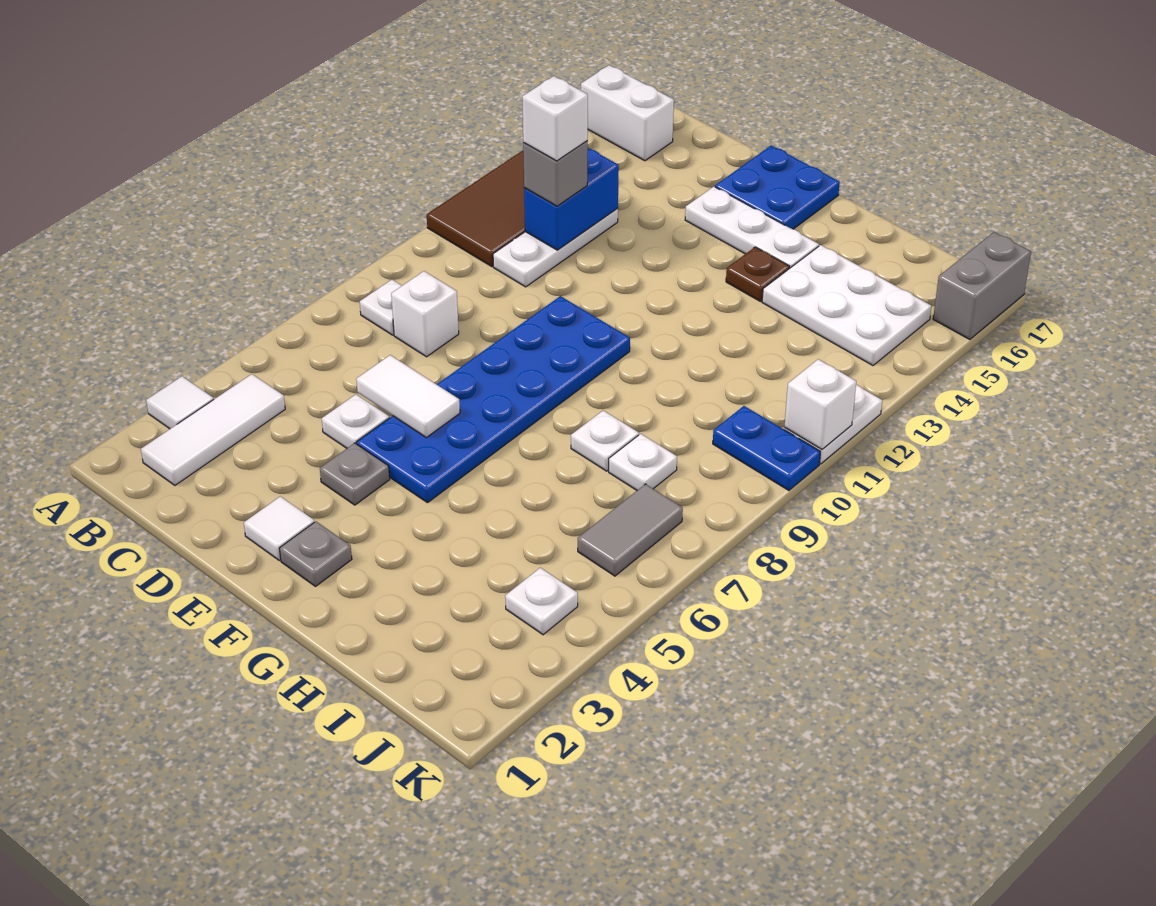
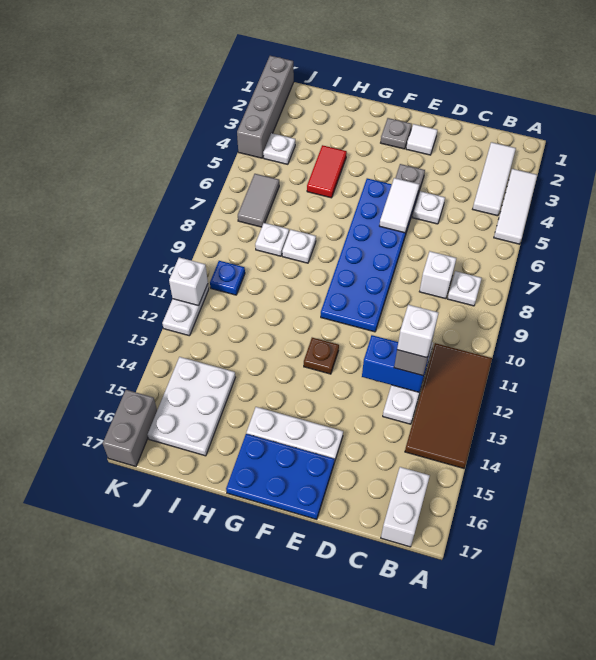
white 1x1 tile [146,376,214,429] -> white 1x3 tile [494,169,537,244]
white 1x2 brick [581,65,674,161] -> white 1x2 brick turned to [381,467,430,547]
blue 1x2 brick [524,148,619,250] -> blue 1x2 brick turned to [362,335,429,393]
white 1x2 tile [356,355,460,437] -> white 1x2 tile turned to [380,178,419,233]
blue 2x2 plate [715,146,840,229] -> blue 2x3 plate [226,434,335,519]
brown 1x1 plate [726,247,790,301] -> brown 1x1 plate moved to [304,338,339,374]
none -> red 1x2 tile [307,145,347,198]
white 2x3 plate [762,245,932,365] -> white 2x3 plate turned to [148,357,236,456]
blue 1x2 plate [713,406,820,490] -> blue 1x1 plate [210,261,245,295]
none -> grey 1x4 brick [237,56,294,158]

